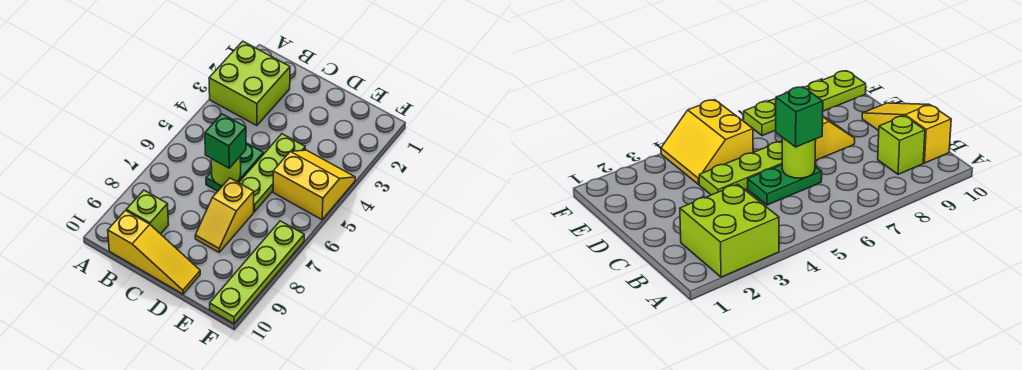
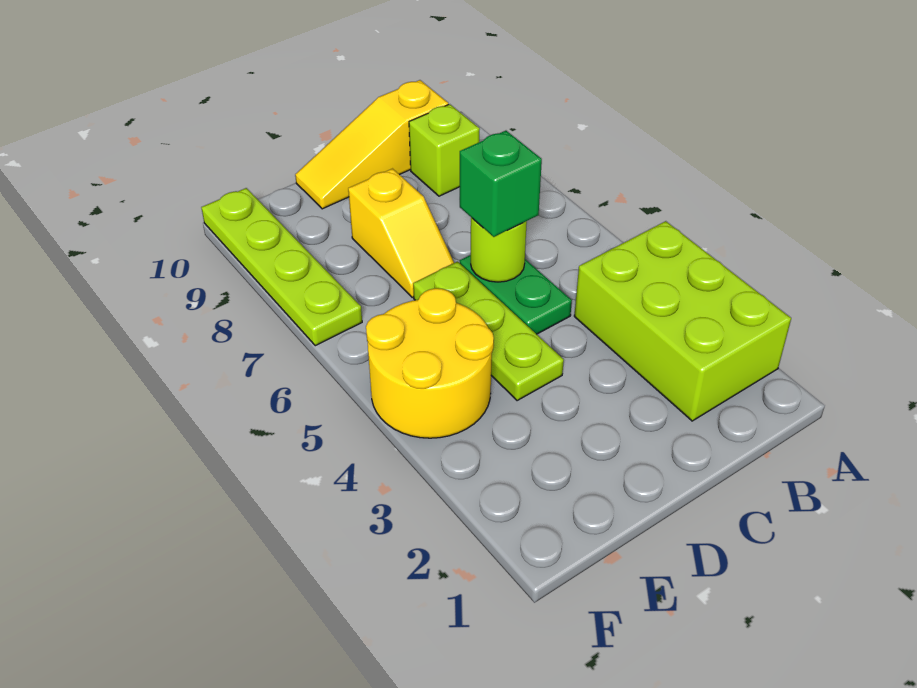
lime 2x2 brick [209,41,290,126] -> lime 2x3 brick [574,221,791,421]
yellow 1x2 slope [195,178,254,252] -> yellow 1x2 slope turned to [348,169,454,297]
yellow 2x2 slope [273,150,355,220] -> yellow 2x2 round brick [366,288,494,438]

